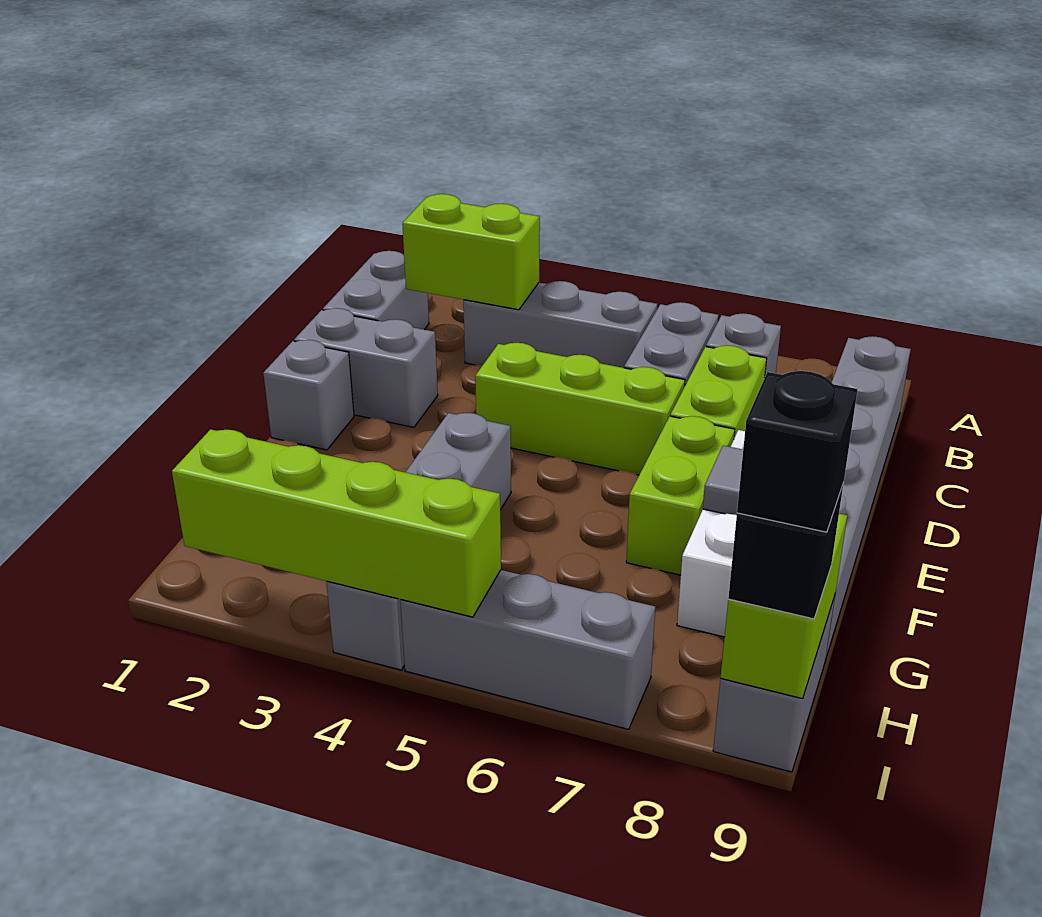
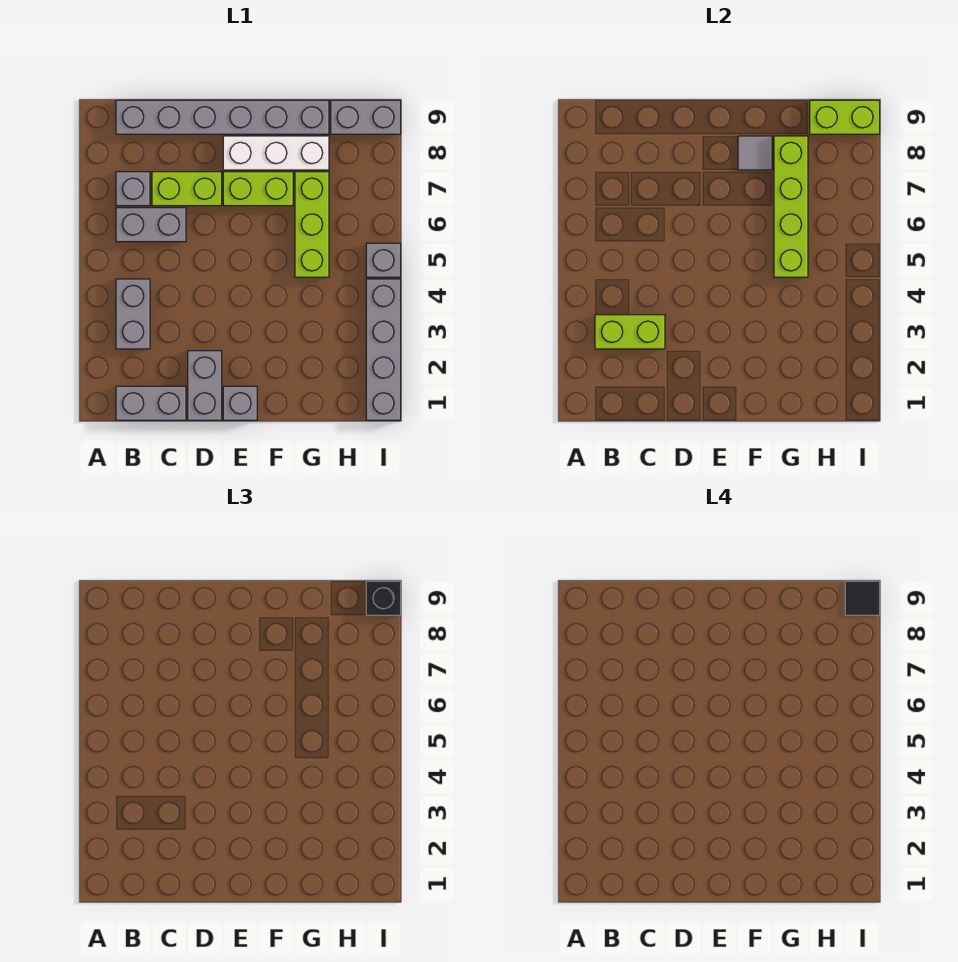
lime 1x2 brick [402,194,540,310] -> lime 1x2 brick turned to [595,315,665,349]
grey 1x3 brick [463,281,657,368] -> grey 1x2 brick [116,279,150,349]
lime 1x3 brick [475,343,685,475] -> lime 1x3 brick moved to [295,172,329,277]
grey 1x4 brick [326,413,511,670] -> grey 1x4 brick turned to [366,279,401,420]
lime 1x4 brick [172,429,501,617] -> lime 1x4 brick moved to [774,136,808,277]
grey 1x3 brick [400,570,655,729] -> grey 1x1 brick [366,243,401,277]
black 1x1 brick [737,371,858,532] -> black 1x1 tile [845,581,880,615]

